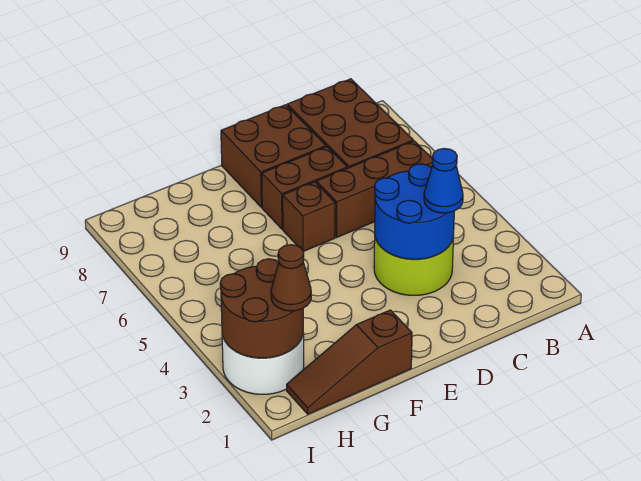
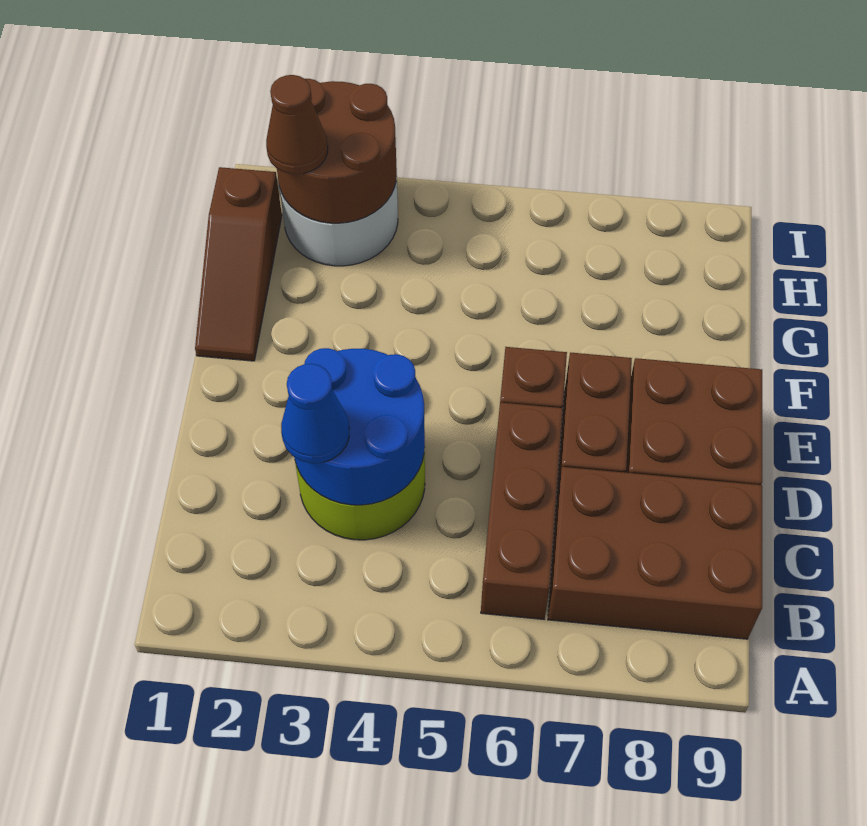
brown 1x3 slope [287,310,412,414] -> brown 1x3 slope turned to [195,167,282,361]

